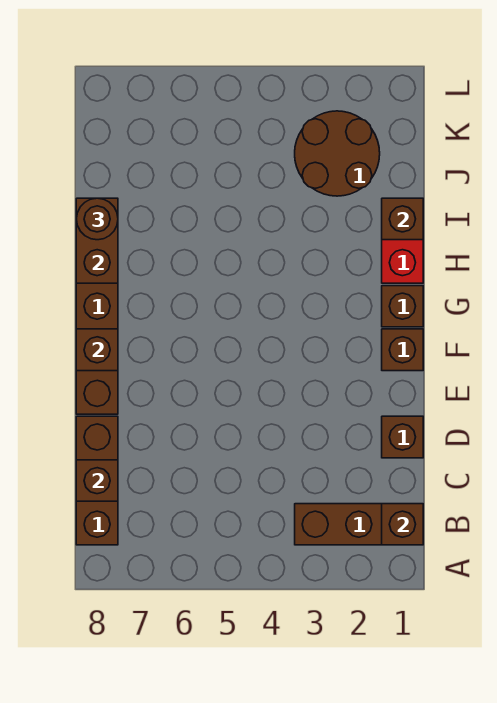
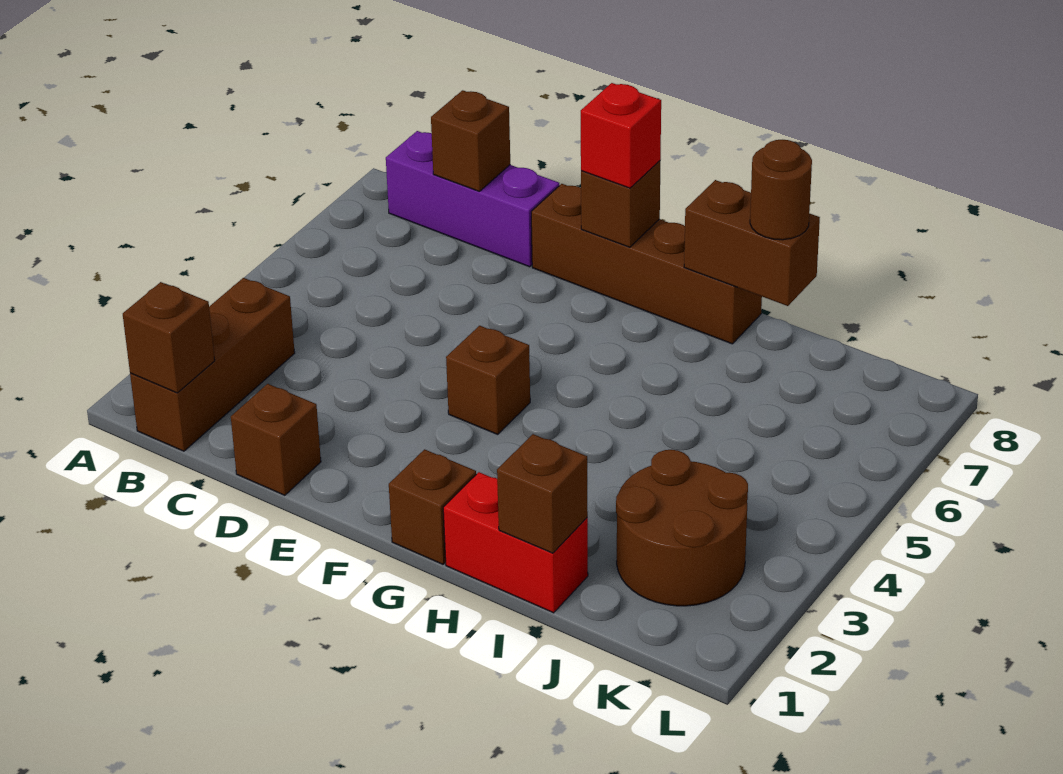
brown 1x3 brick [76,416,118,545] -> purple 1x3 brick [386,131,559,267]
brown 1x1 brick [382,329,423,371] -> brown 1x1 brick moved to [446,326,530,434]
none -> red 1x1 brick [581,83,661,188]

